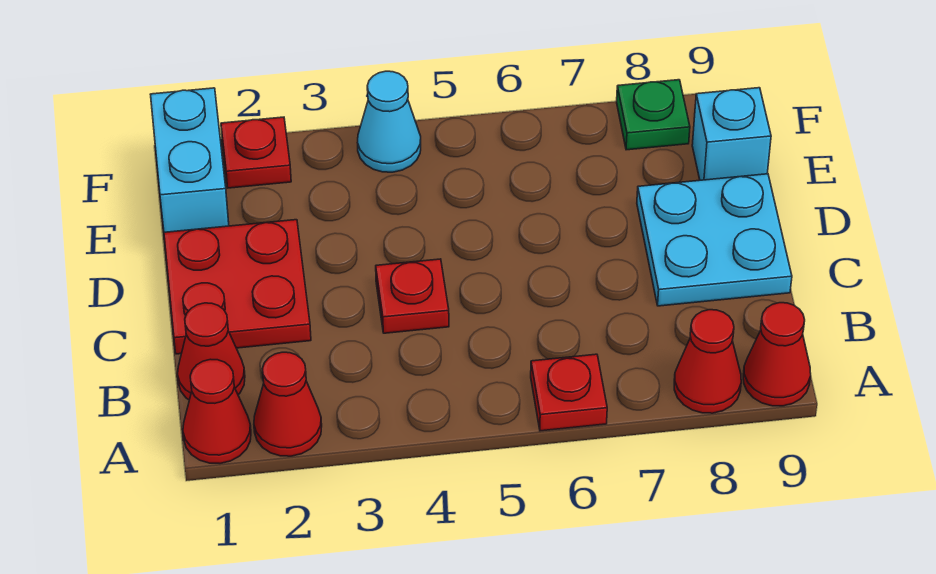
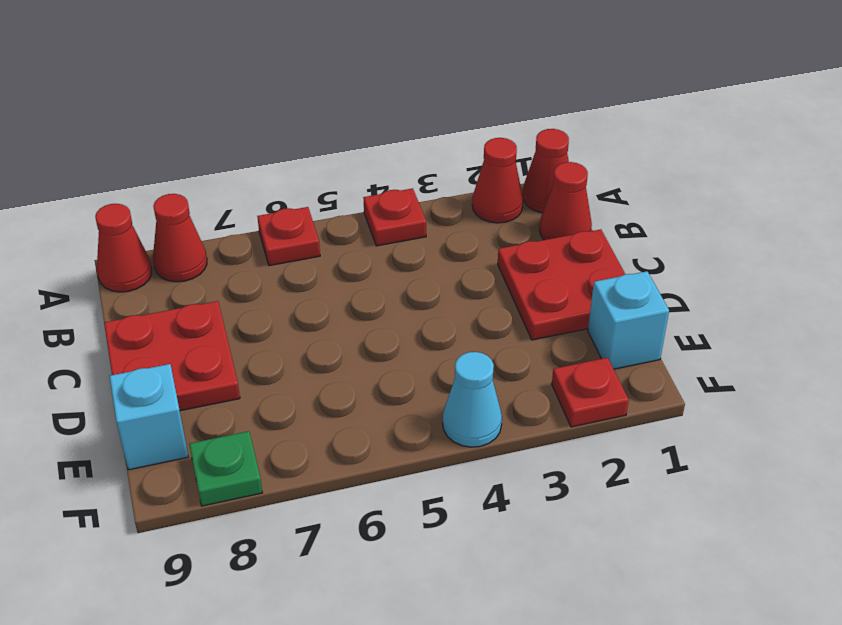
red 1x1 plate [376,259,449,333] -> red 1x1 plate moved to [363,188,426,246]
cyan 2x2 plate [637,174,792,306] -> red 2x2 plate [104,301,240,411]
cyan 1x2 brick [150,88,229,232] -> cyan 1x1 brick [588,271,669,369]

